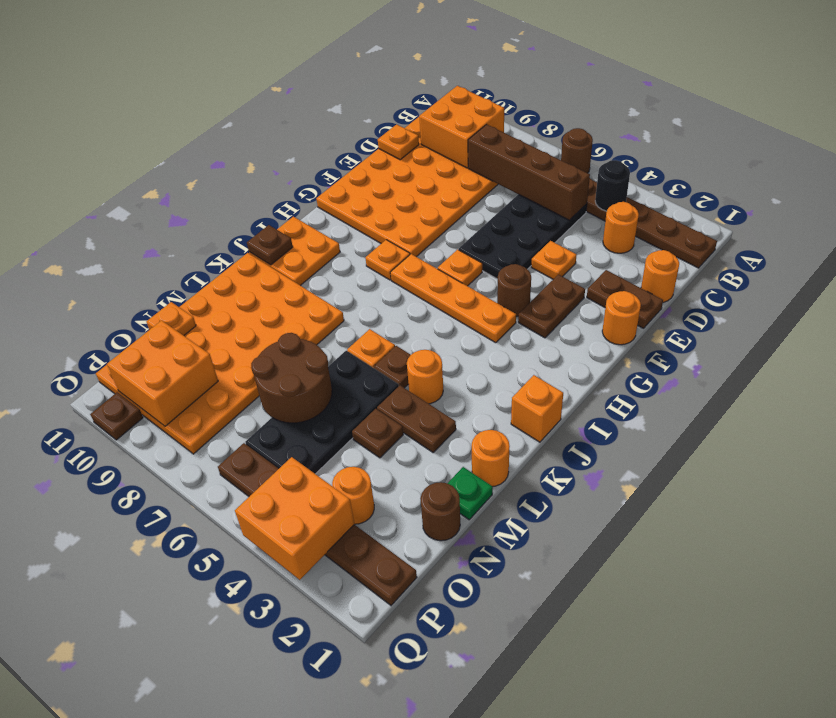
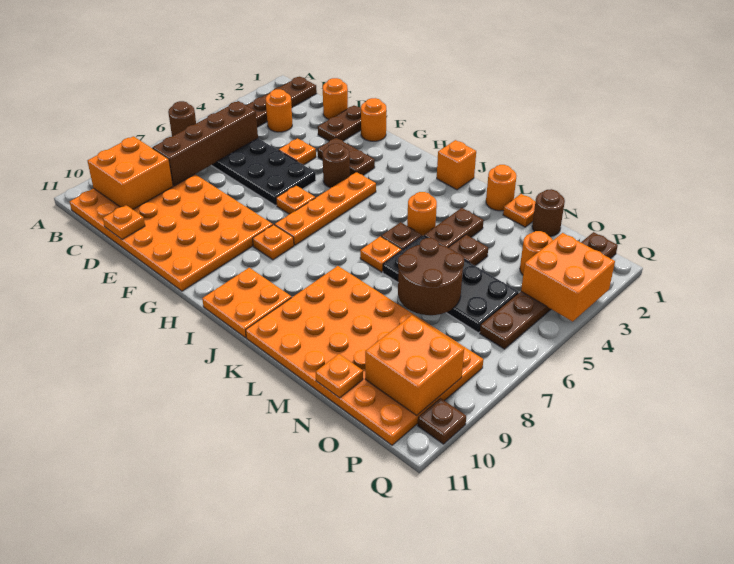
black 1x1 round brick [595,160,630,211] -> none
brown 1x1 plate [247,225,293,265] -> none
green 1x1 plate [448,467,493,520] -> orange 1x1 plate [503,194,535,227]

